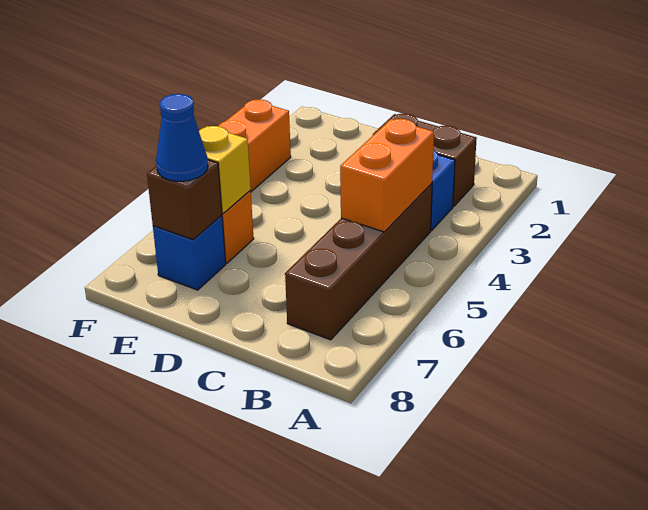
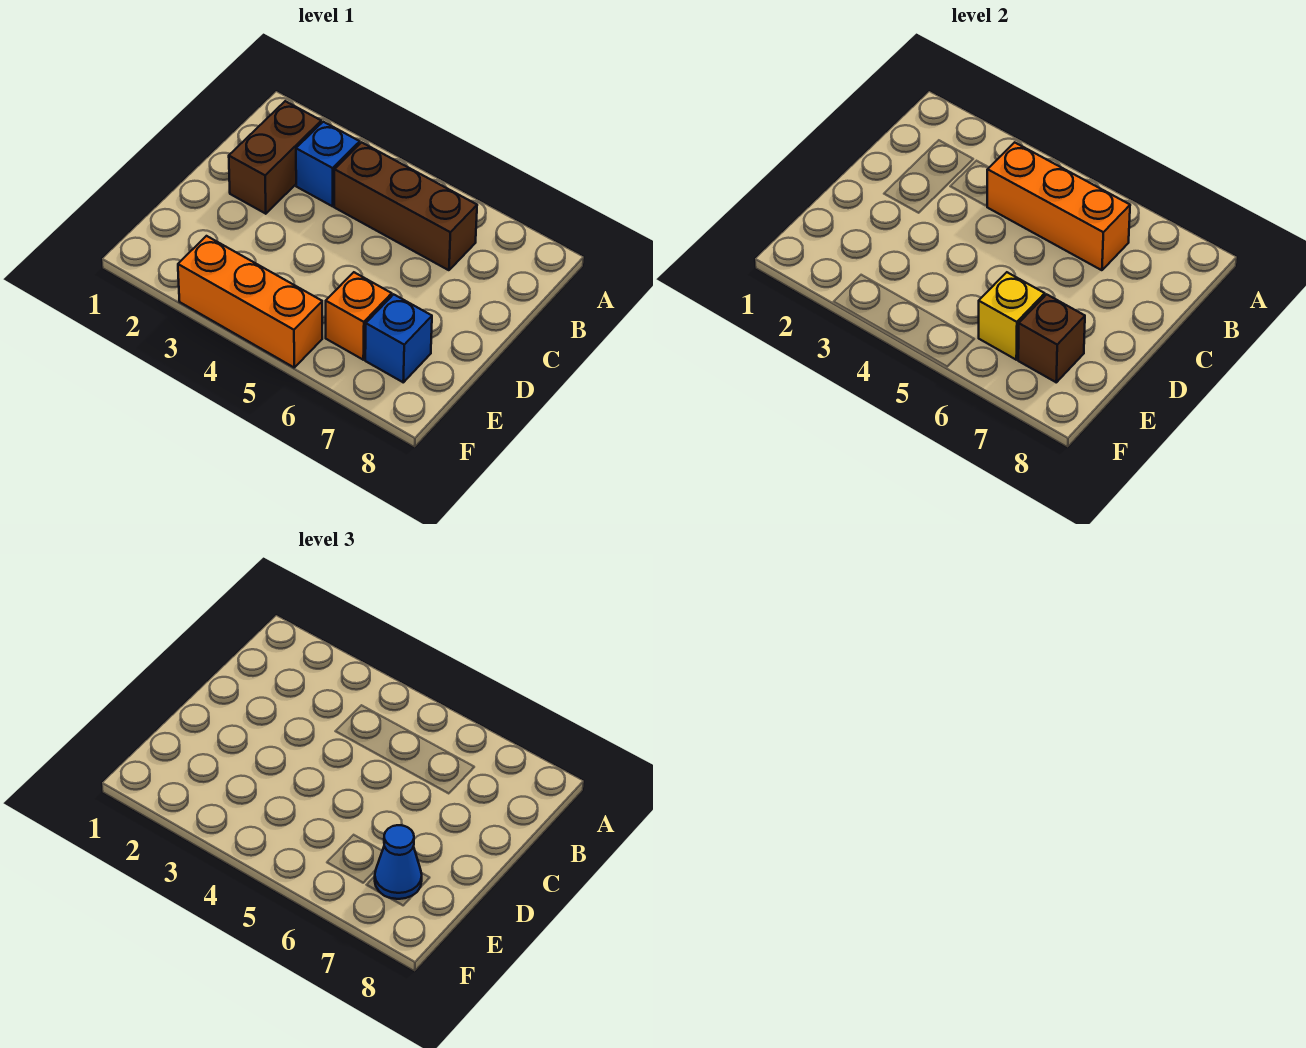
brown 1x4 brick [285,183,432,340] -> brown 1x3 brick [334,142,477,270]
orange 1x2 brick [340,119,434,232] -> orange 1x3 brick [987,142,1130,270]

